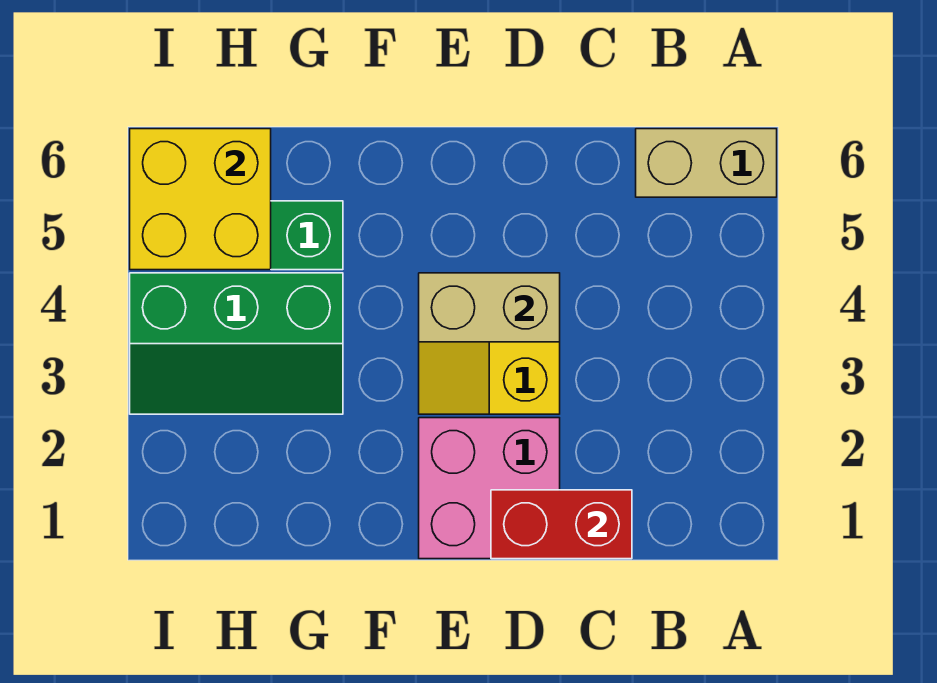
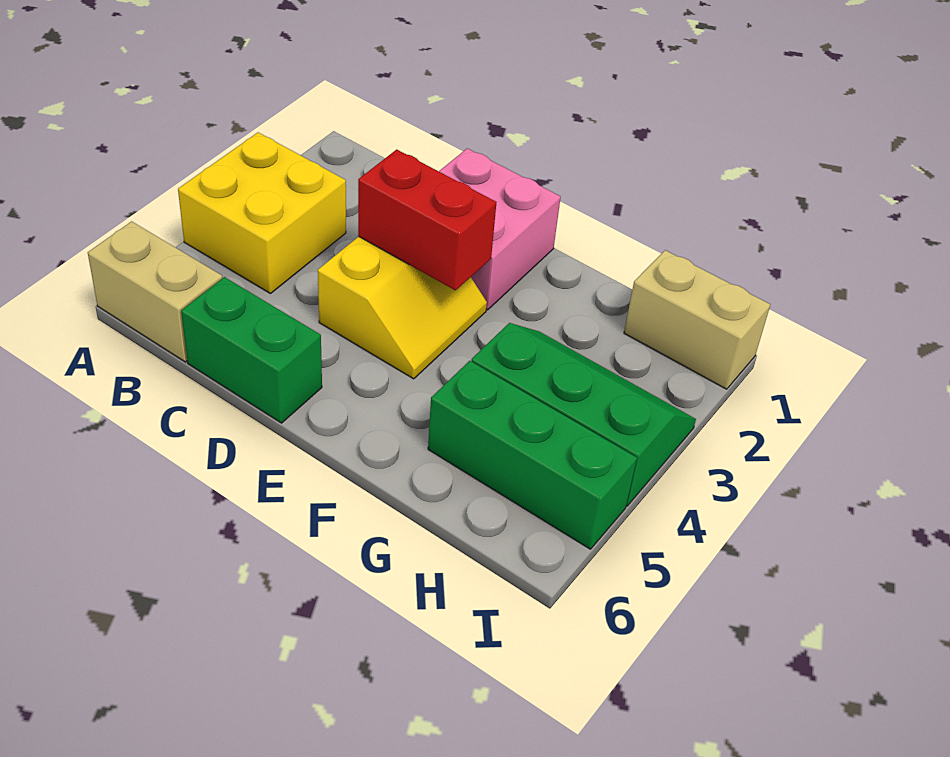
red 1x2 brick [491,490,632,559] -> red 1x2 brick moved to [358,149,497,290]
none -> green 1x2 brick [181,277,322,423]
tan 1x2 brick [419,273,560,342] -> tan 1x2 brick moved to [624,250,770,389]
yellow 2x2 brick [130,129,271,270] -> yellow 2x2 brick moved to [178,132,346,294]

